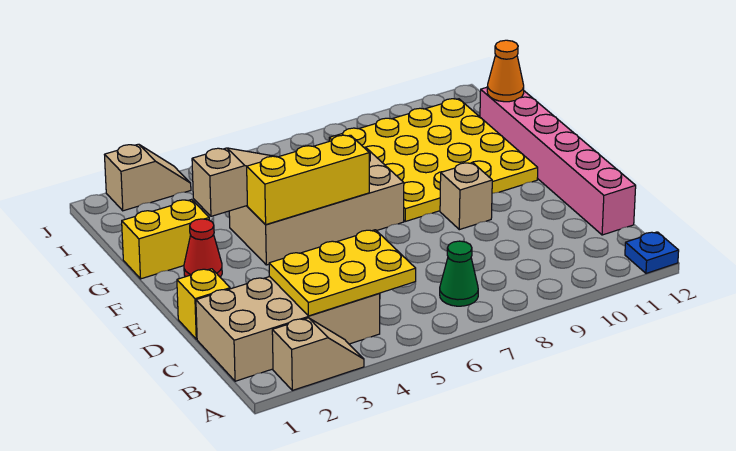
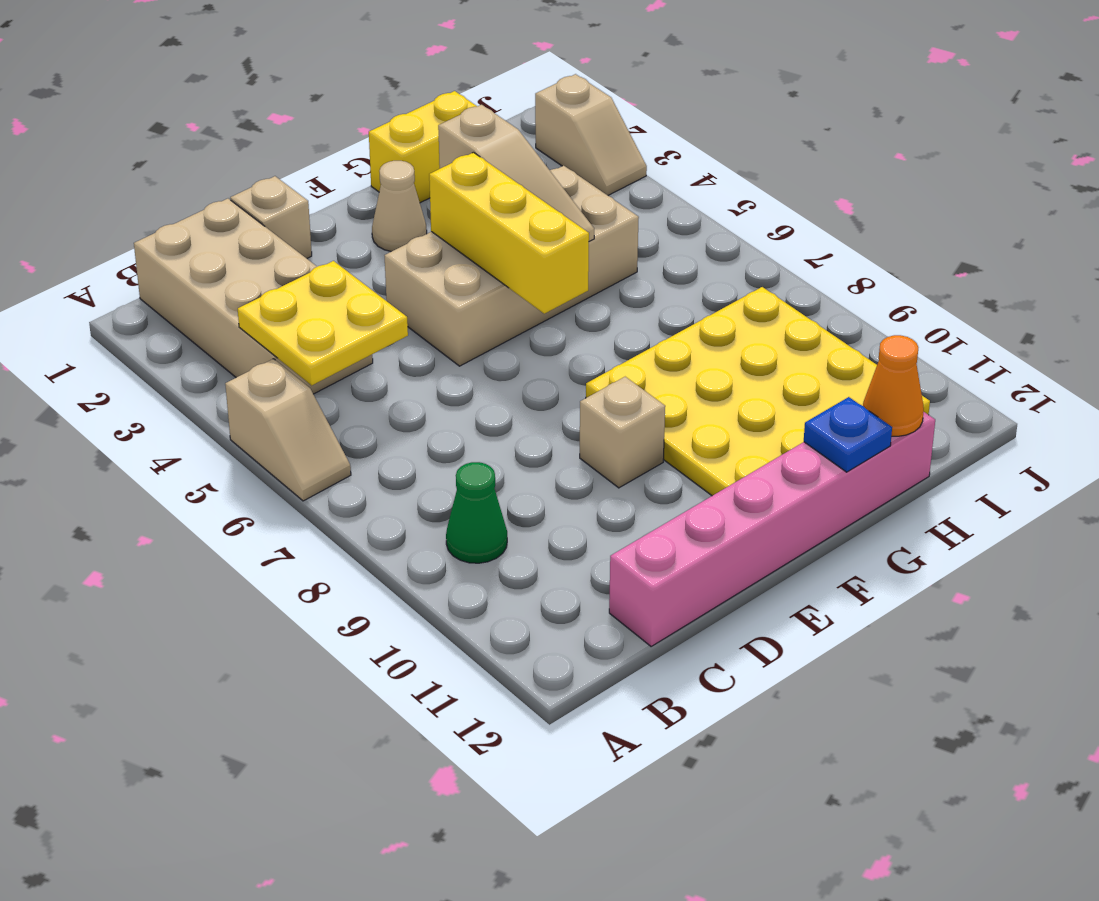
tan 1x2 slope [272,318,364,390] -> tan 1x2 slope moved to [225,359,351,501]
blue 1x1 plate [625,232,679,273] -> blue 1x1 plate moved to [804,397,892,472]
yellow 2x3 plate [269,230,416,316] -> yellow 2x2 plate [238,261,408,385]
green 1x1 cone [440,241,478,306] -> green 1x1 cone moved to [446,462,507,563]
yellow 1x1 brick [177,269,230,339] -> tan 1x1 brick [230,176,312,258]
red 1x1 cone [184,219,222,277] -> tan 1x1 cone [372,161,427,252]
tan 2x4 brick [229,147,404,265] -> tan 2x4 brick turned to [385,166,639,366]
yellow 1x2 brick [122,200,209,279] -> yellow 1x2 brick turned to [369,91,477,203]

